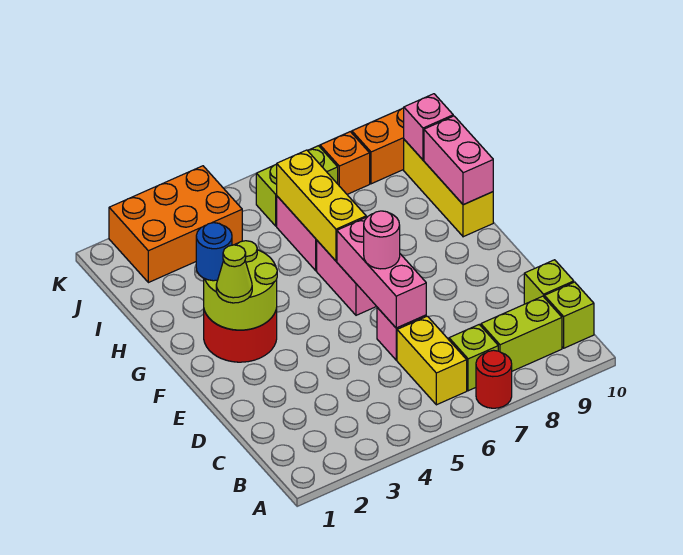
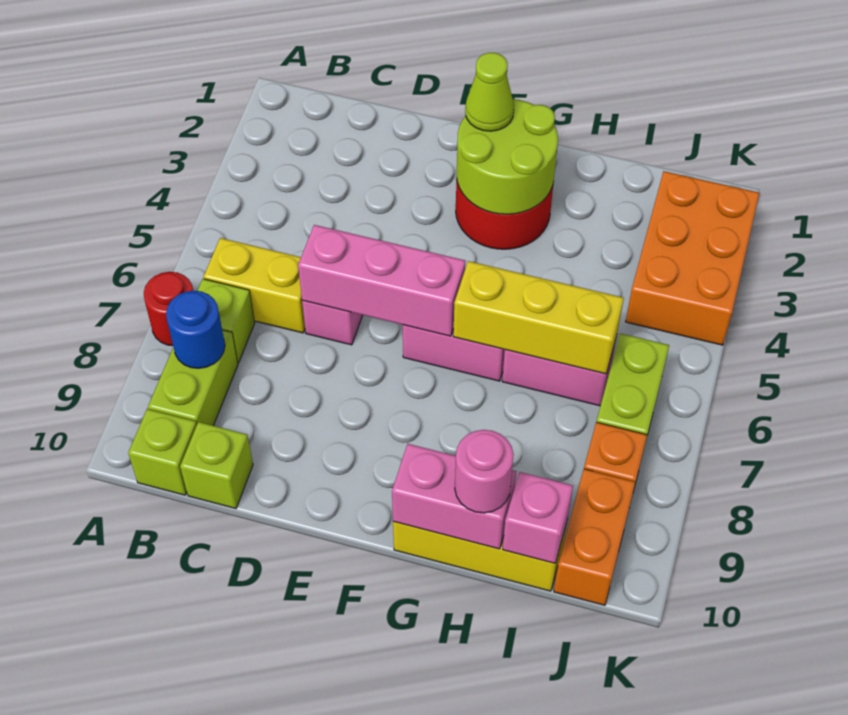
pink 1x1 round brick [364,211,400,269] -> pink 1x1 round brick moved to [455,430,514,513]
blue 1x1 round brick [196,223,232,281] -> blue 1x1 round brick moved to [166,291,225,368]

